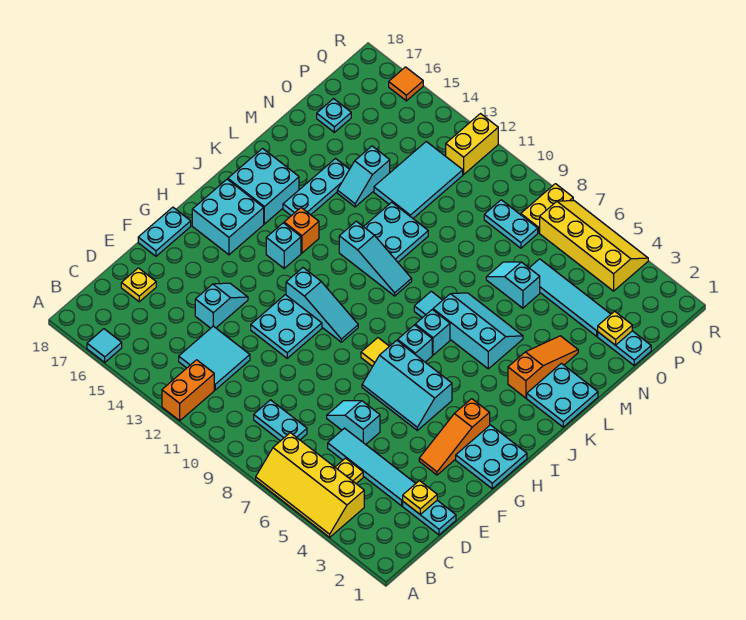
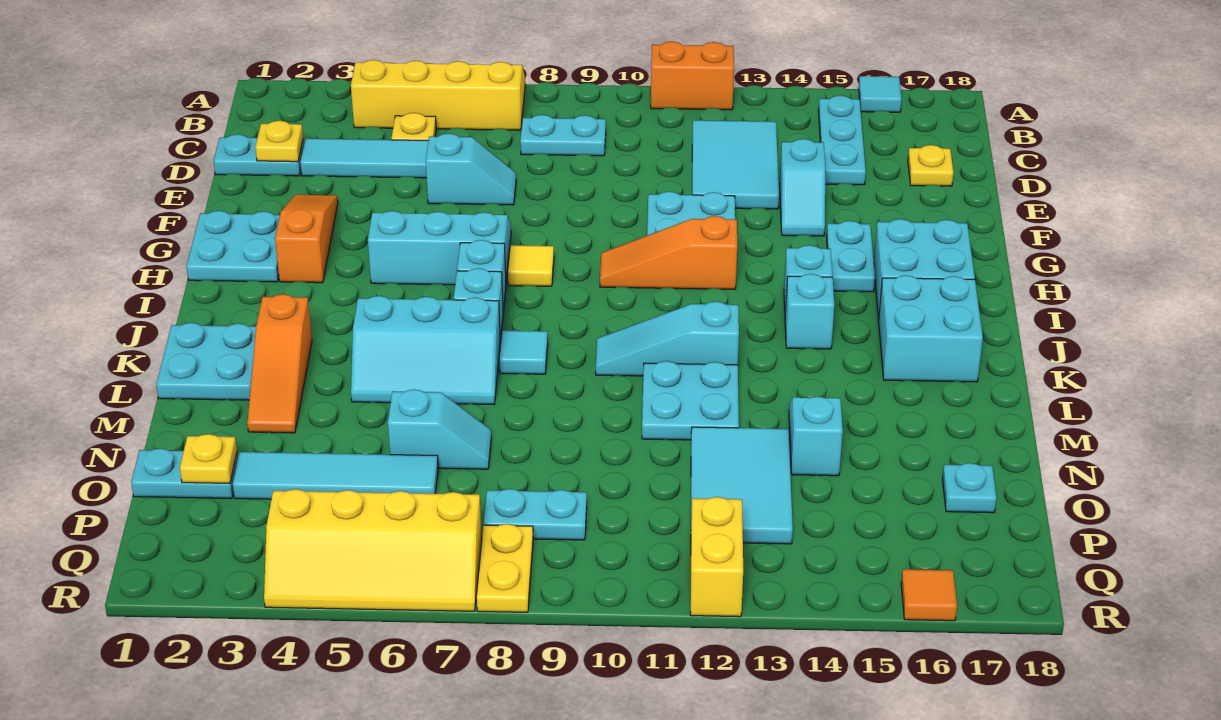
orange 1x2 brick [162,360,214,421] -> orange 1x2 brick turned to [651,41,734,110]
cyan 2x2 tile [179,326,250,390] -> cyan 2x3 tile [692,120,779,209]
cyan 1x2 plate [138,207,191,256] -> cyan 1x2 plate moved to [827,221,875,292]
cyan 1x3 slope [286,268,358,342] -> orange 1x3 slope [600,216,737,289]
orange 1x1 brick [284,208,319,253] -> cyan 1x1 brick [785,274,834,349]
cyan 1x3 plate [283,159,350,216] -> cyan 1x3 plate moved to [819,96,866,185]

